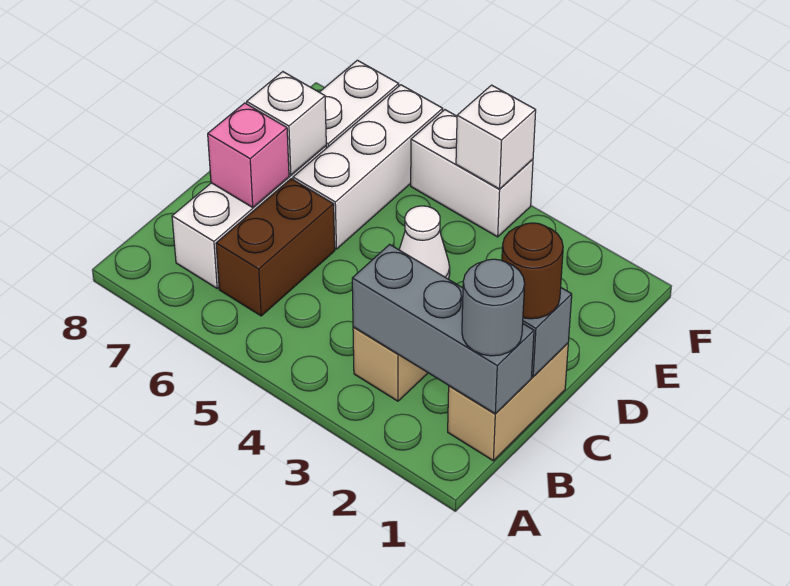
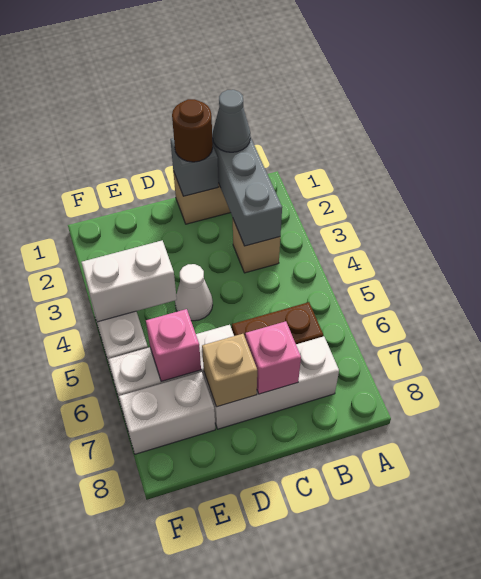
grey 1x1 round brick [462,259,525,356] -> grey 1x1 cone [213,90,250,152]
white 1x1 brick [247,72,326,175] -> tan 1x1 brick [202,334,257,407]
none -> pink 1x1 brick [146,309,201,382]
white 1x1 brick [456,85,536,189] -> white 1x2 brick [81,241,177,322]

